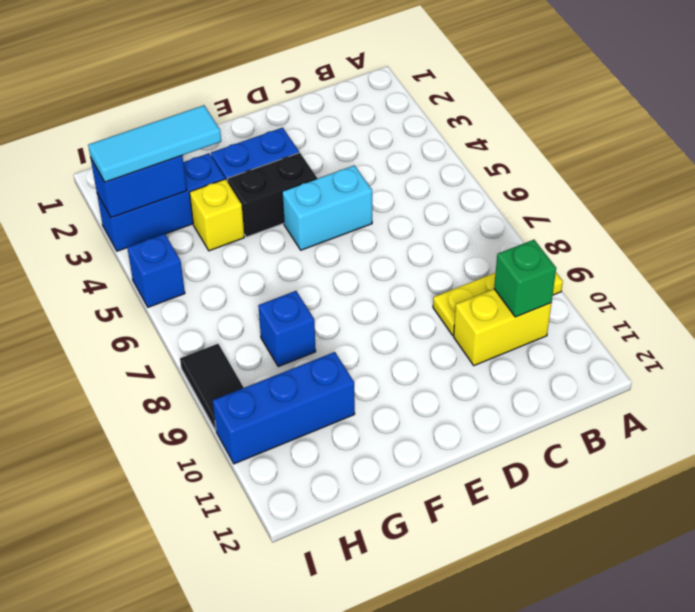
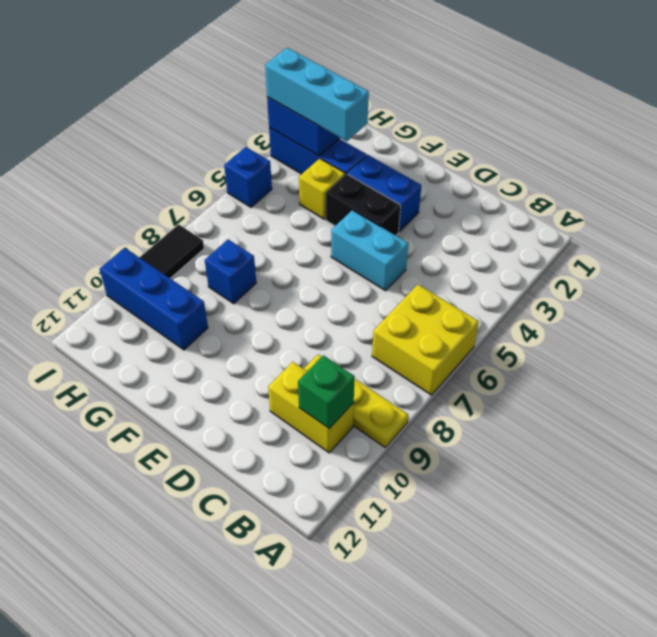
none -> yellow 2x2 brick [372,285,479,395]
cyan 1x3 tile [88,105,221,182] -> cyan 1x3 brick [265,48,369,141]

